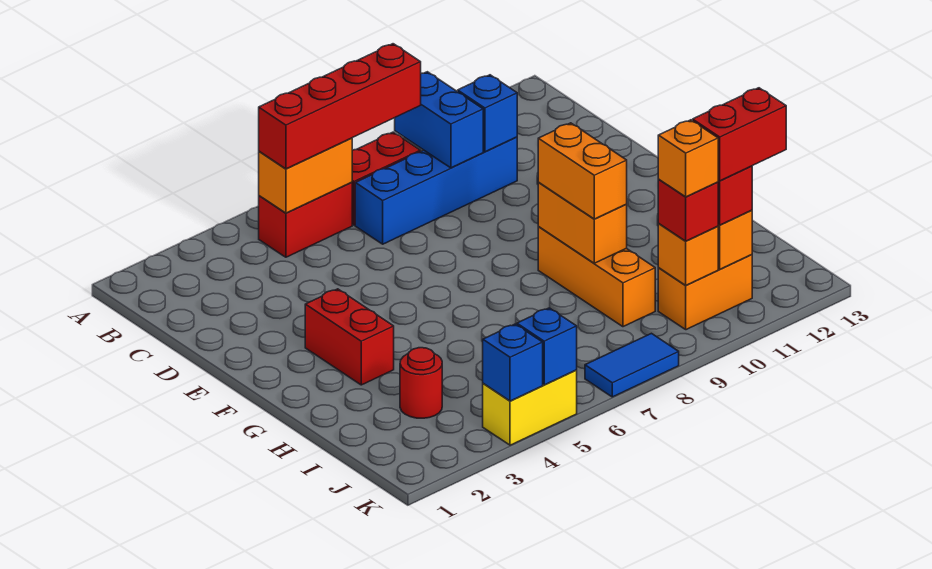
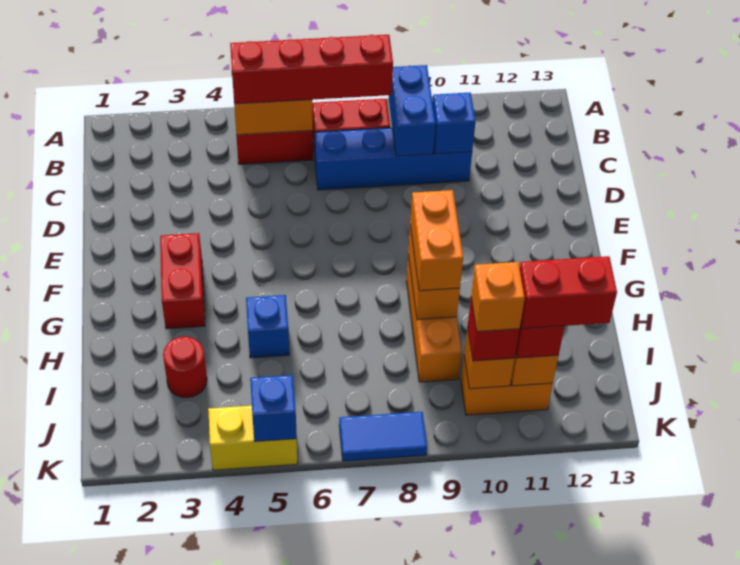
blue 1x1 brick [483,324,543,401] -> blue 1x1 brick moved to [246,295,289,358]

